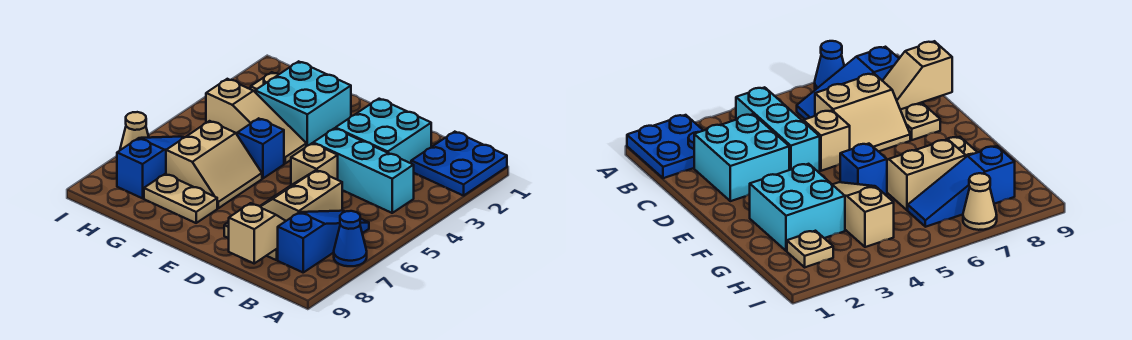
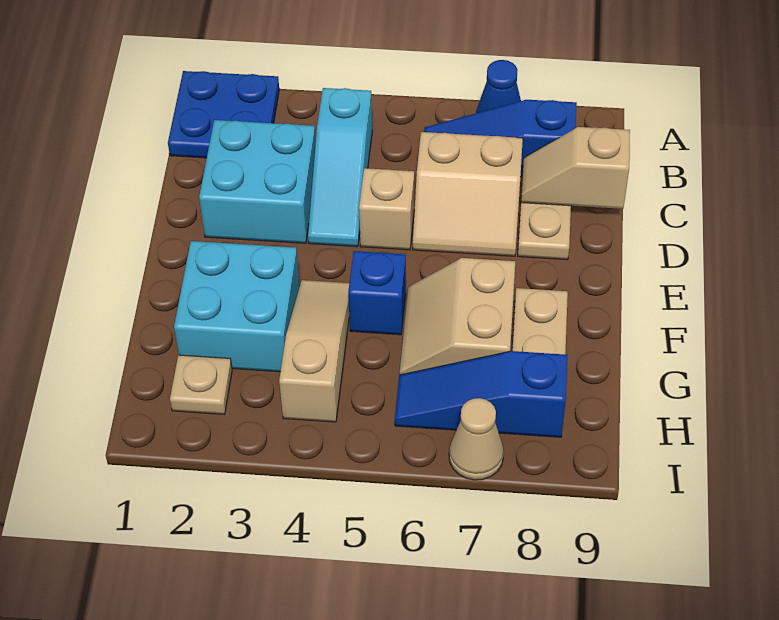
cyan 1x3 brick [313,128,414,213] -> cyan 1x3 slope [308,88,372,247]
tan 2x2 slope [166,121,262,208] -> tan 2x2 slope turned to [400,258,515,375]

